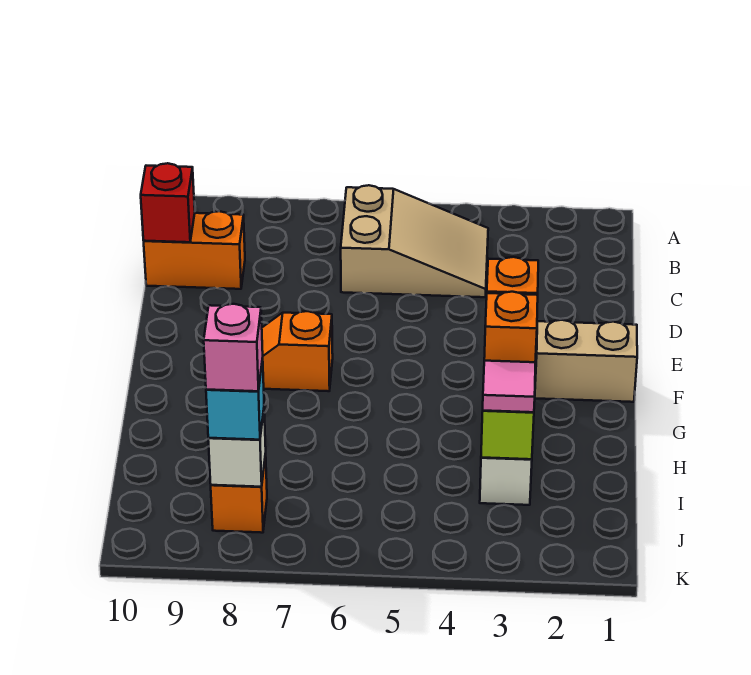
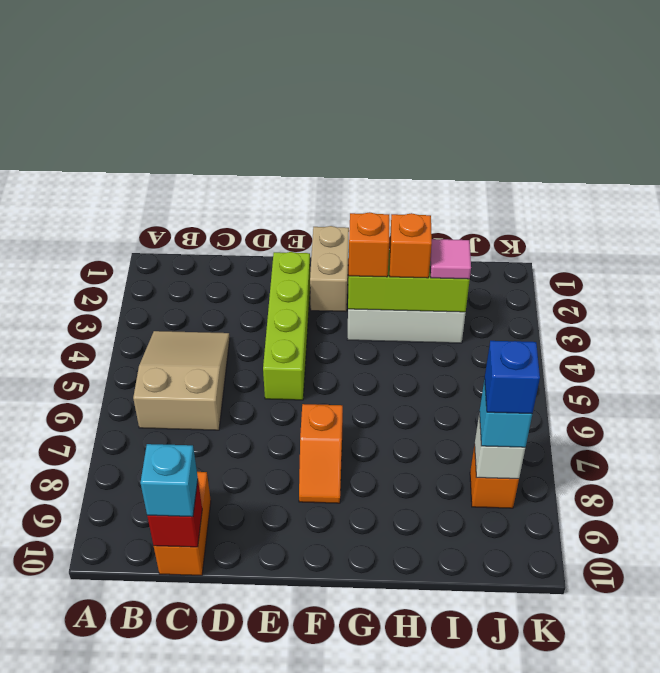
none -> cyan 1x1 brick [140,444,198,517]
none -> lime 1x4 brick [263,252,310,400]
pink 1x1 brick [204,304,263,391] -> blue 1x1 brick [485,341,540,414]

